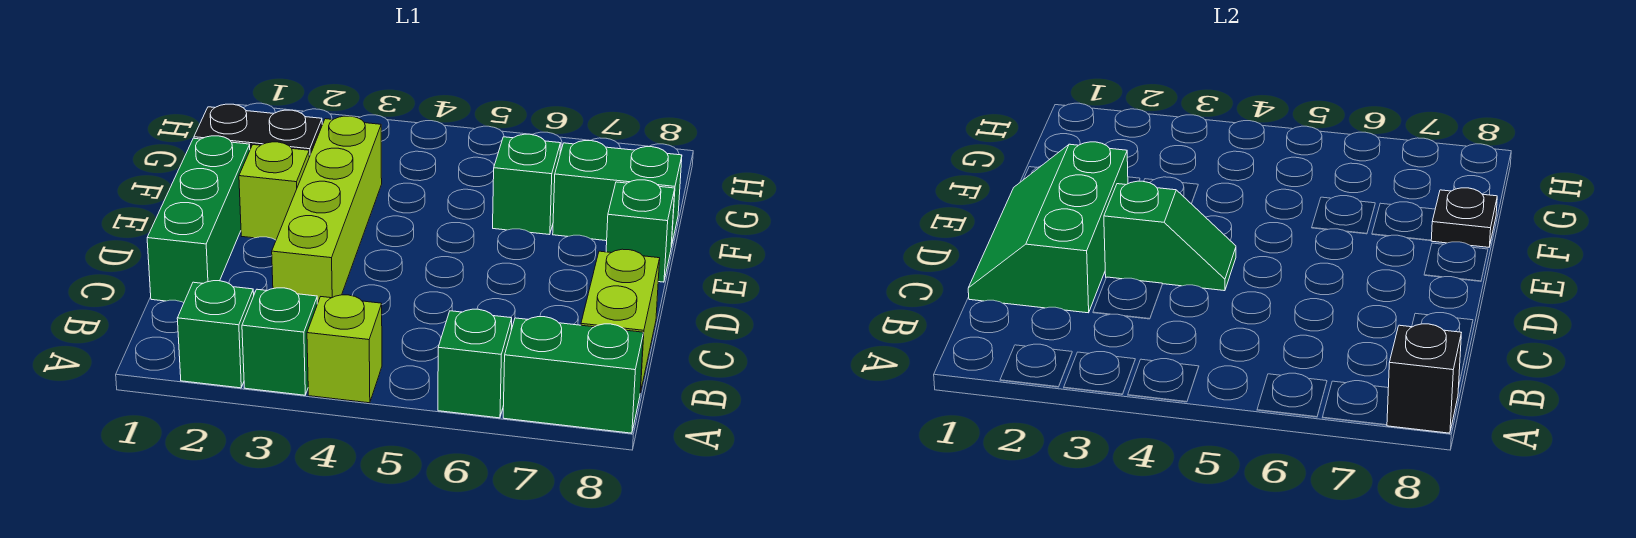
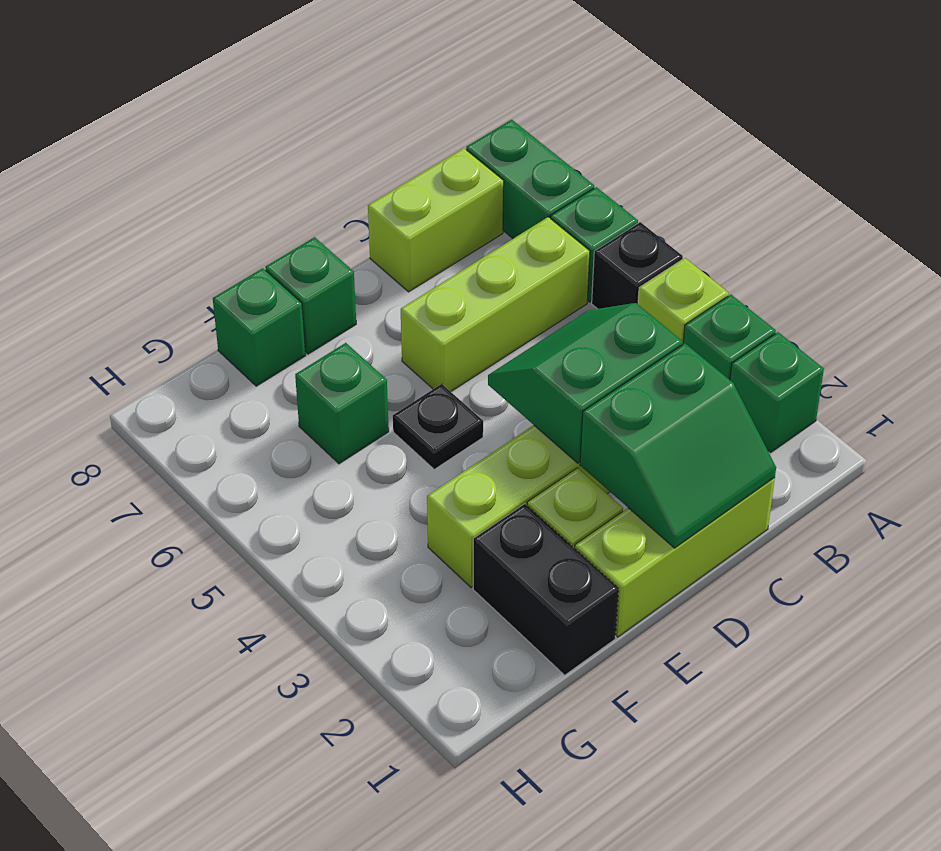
black 1x1 brick [1387,324,1461,433] -> black 1x1 brick moved to [592,222,683,309]
none -> lime 1x3 brick [401,217,590,392]
green 1x3 brick [147,136,250,303] -> lime 1x3 brick [575,478,775,637]
green 2x3 slope [968,142,1128,313] -> green 2x2 slope [580,343,776,548]
green 1x2 slope [1104,181,1236,291] -> green 2x2 slope [488,303,683,463]
green 1x2 brick [553,140,682,246] -> green 1x1 brick [213,268,306,386]
black 1x1 plate [1431,188,1497,247] -> black 1x1 plate moved to [393,384,483,469]

